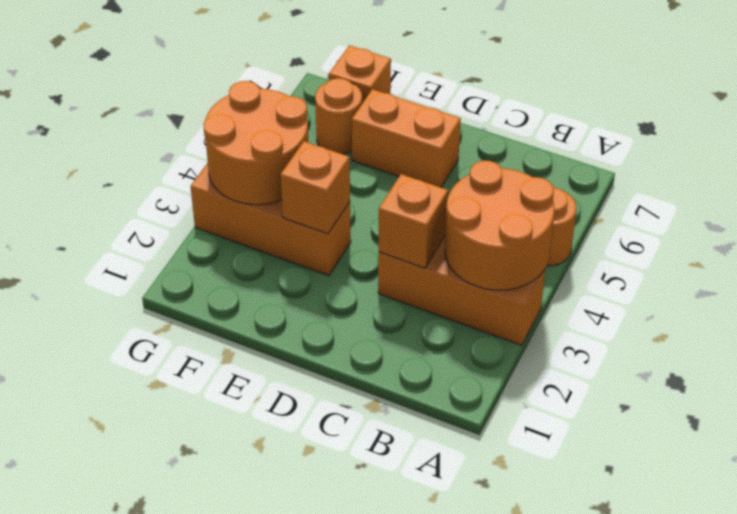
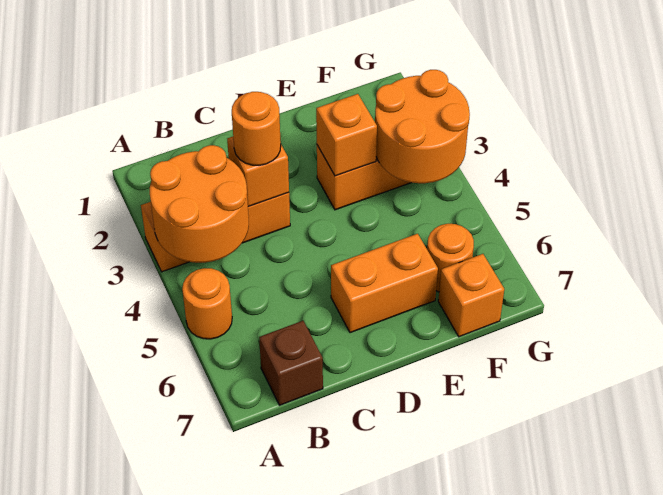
none -> brown 1x1 brick [259,321,323,405]
none -> orange 1x1 round brick [232,92,281,165]

